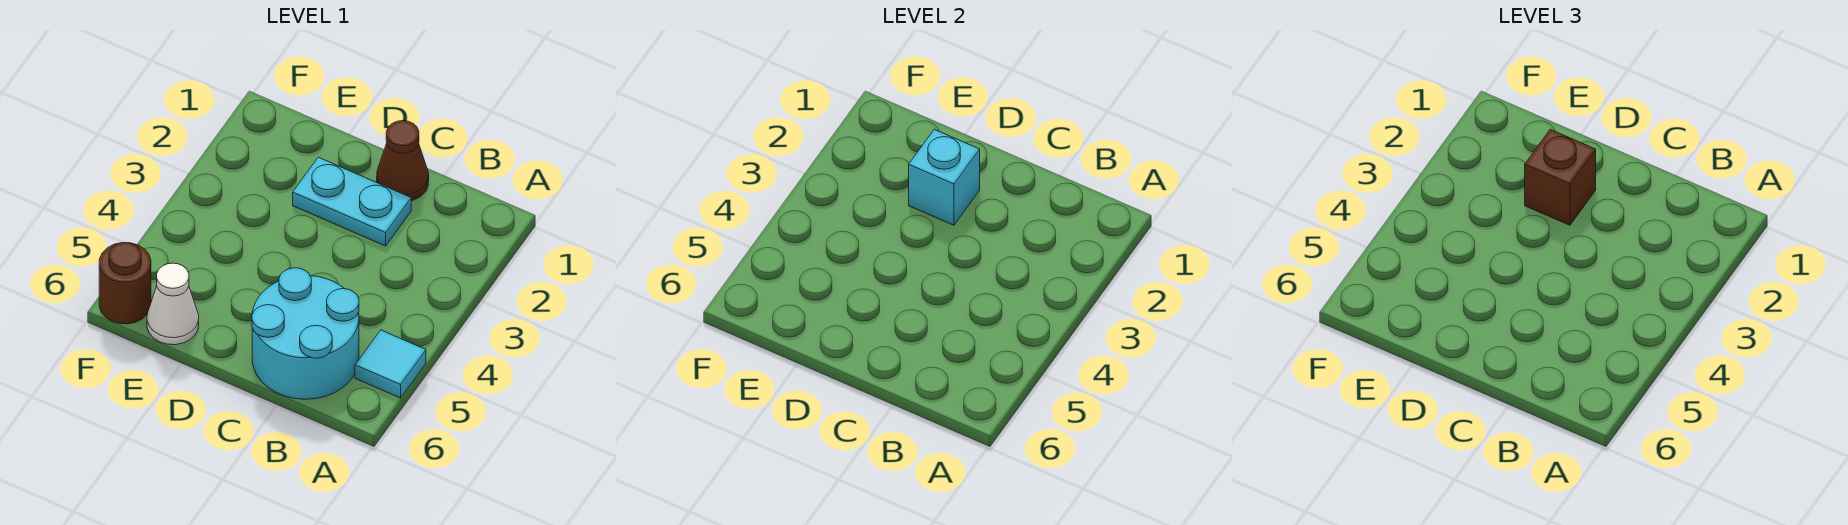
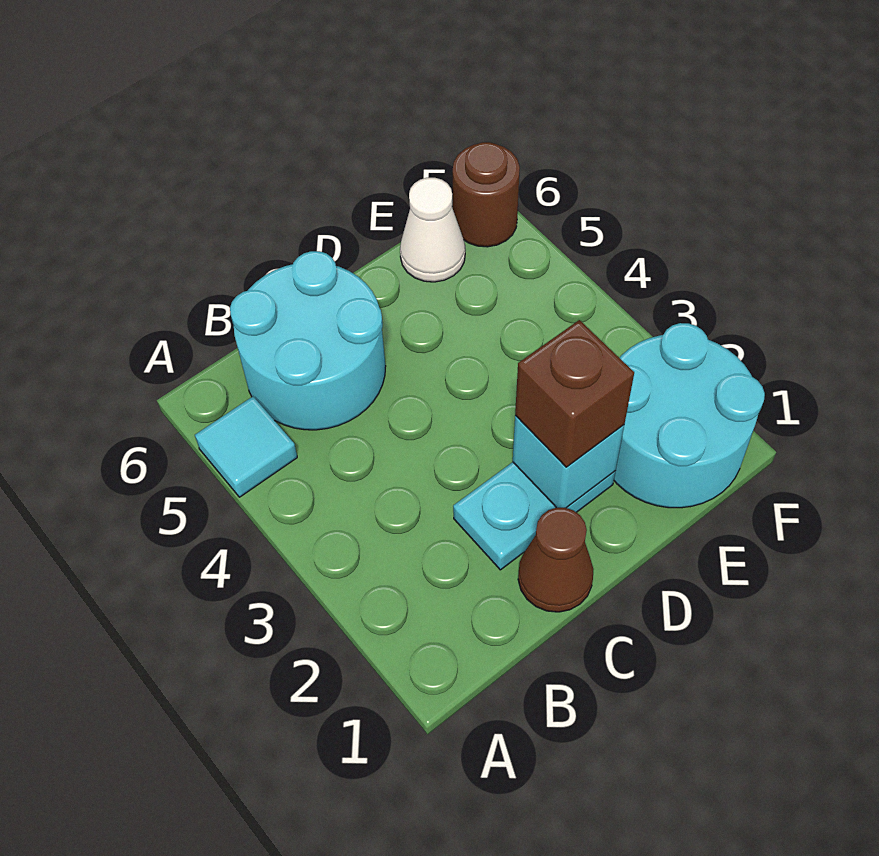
none -> cyan 2x2 round brick [614,323,765,508]

